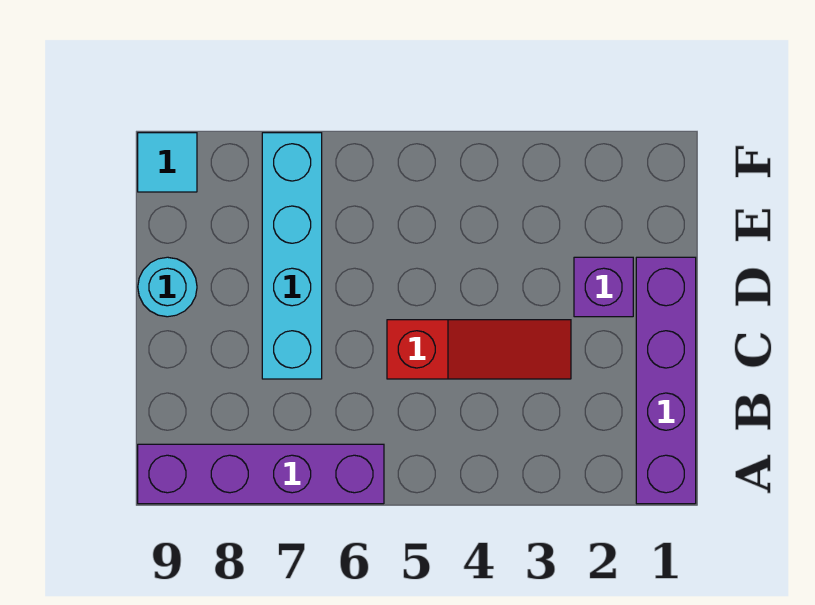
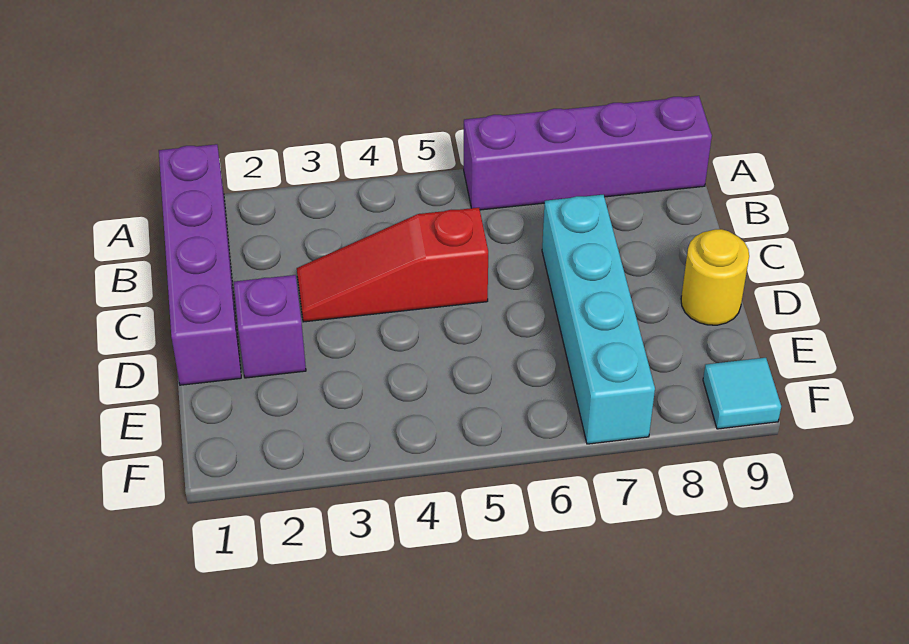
cyan 1x1 round brick [138,257,197,317] -> yellow 1x1 round brick [681,229,749,325]

